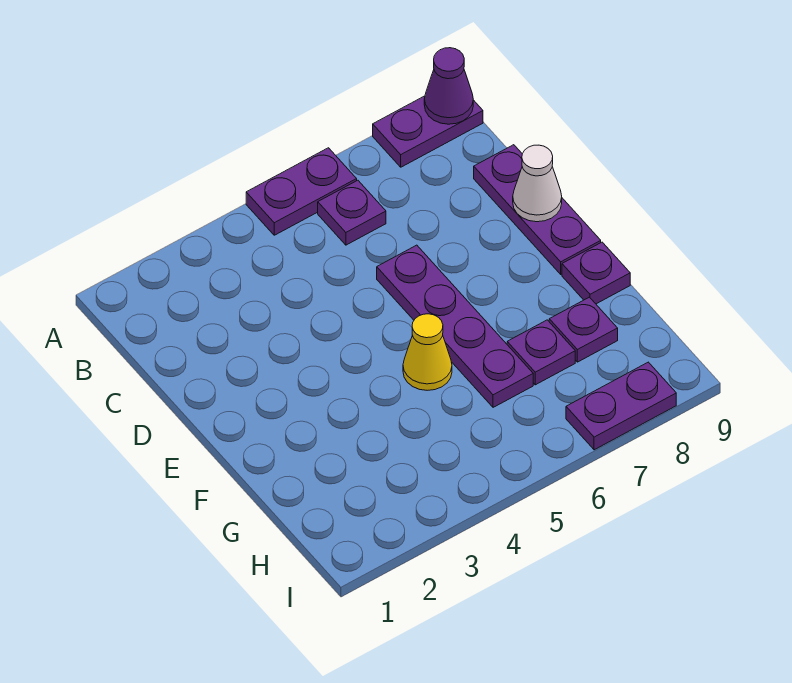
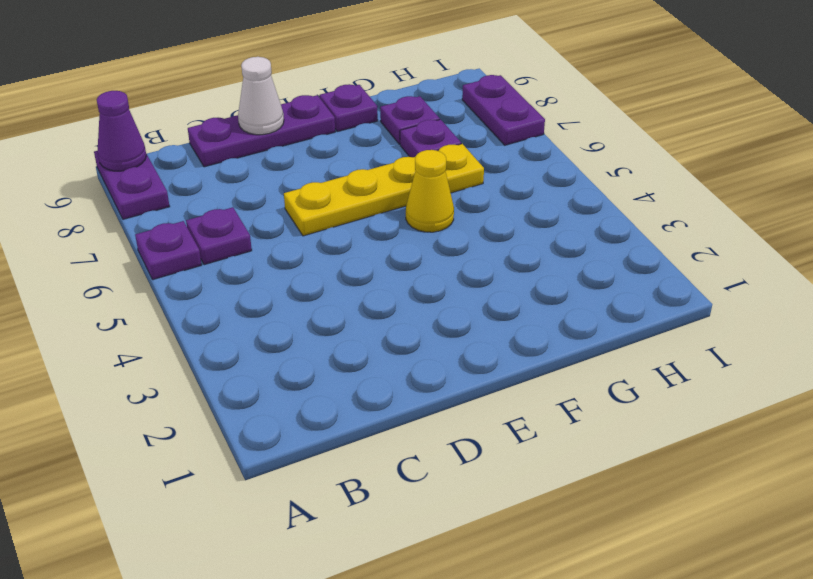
purple 1x2 plate [246,148,357,235] -> purple 1x1 plate [135,221,201,280]
purple 1x4 plate [377,245,533,407] -> yellow 1x4 plate [284,144,484,236]

